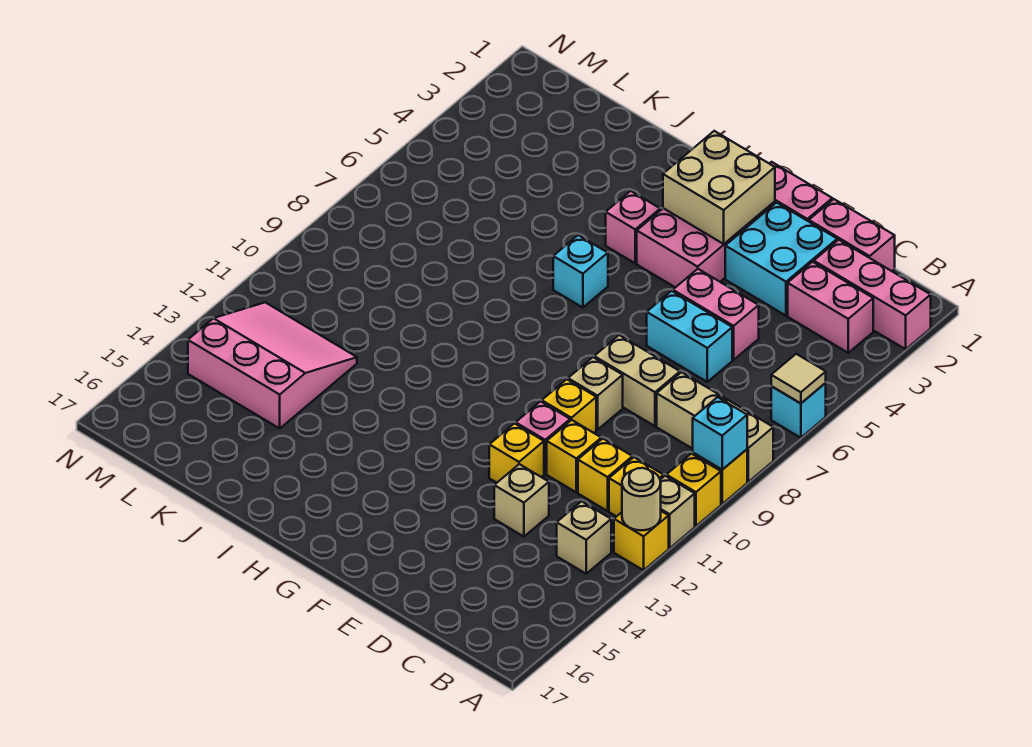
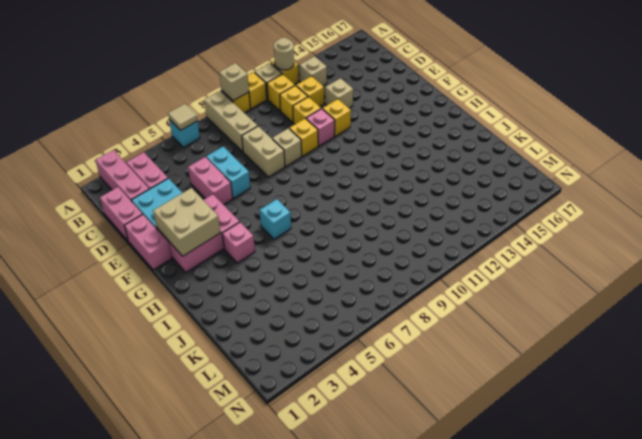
cyan 1x1 brick [693,397,747,470] -> tan 1x1 brick [219,63,249,101]
none -> yellow 1x1 brick [296,76,324,106]
pink 3x3 slope [188,303,357,428] -> none

